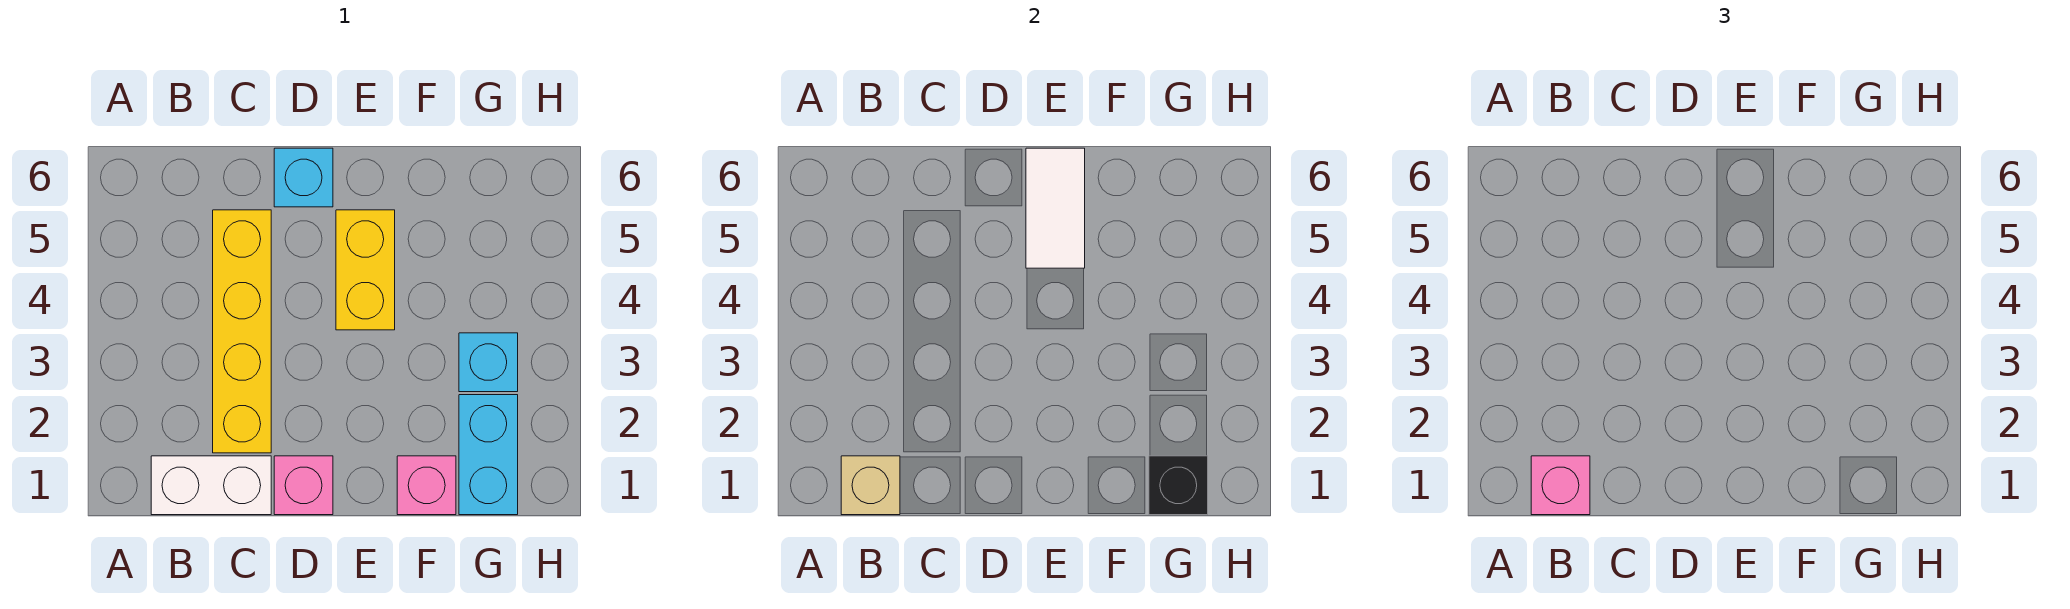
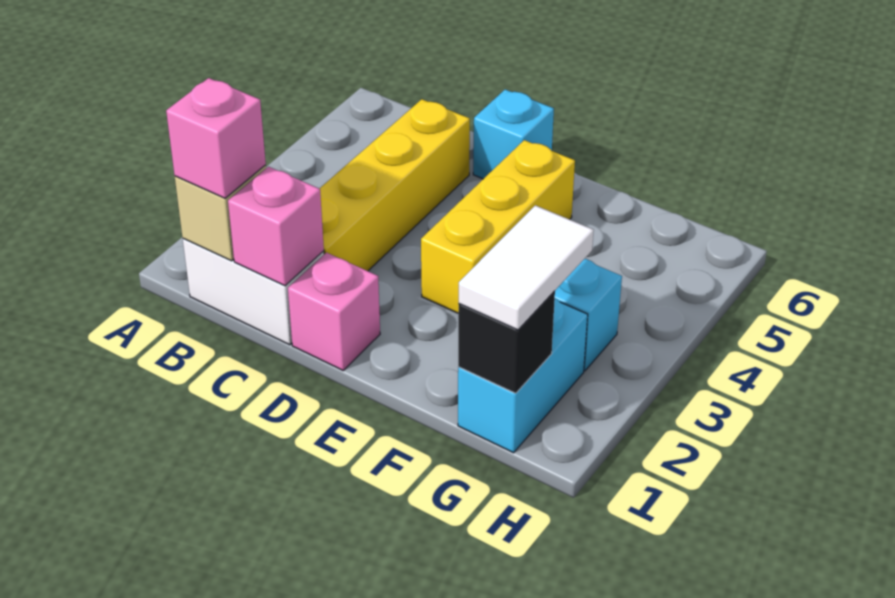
yellow 1x2 brick [336,210,395,330] -> yellow 1x3 brick [421,140,575,313]
white 1x2 tile [1026,148,1085,268] -> white 1x2 tile moved to [459,205,594,330]
pink 1x1 brick [397,456,456,515] -> pink 1x1 brick moved to [228,167,324,286]

